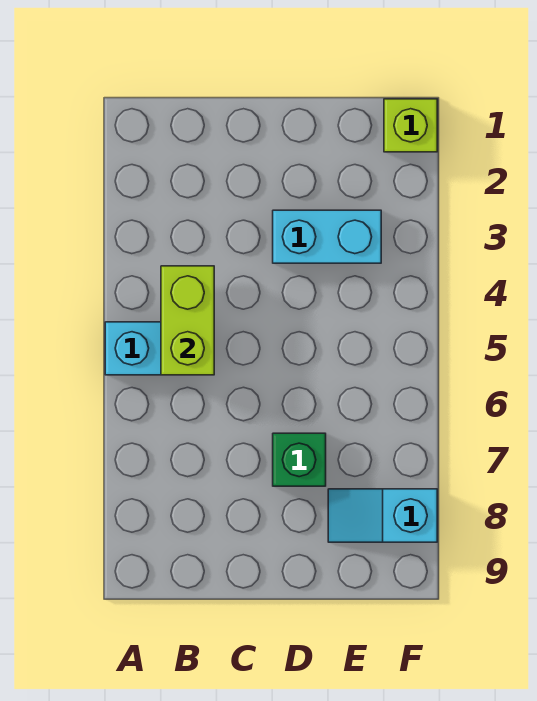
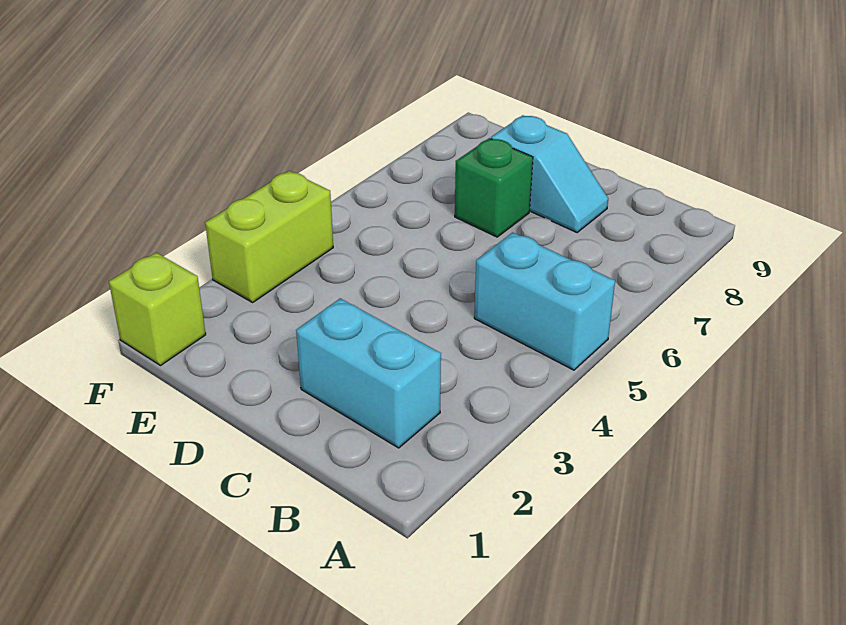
lime 1x2 brick [161,266,214,375] -> lime 1x2 brick moved to [205,171,333,302]
cyan 1x2 brick [273,210,381,263] -> cyan 1x2 brick moved to [296,298,441,448]
cyan 1x2 slope [328,489,437,542] -> cyan 1x2 slope moved to [491,115,608,232]

